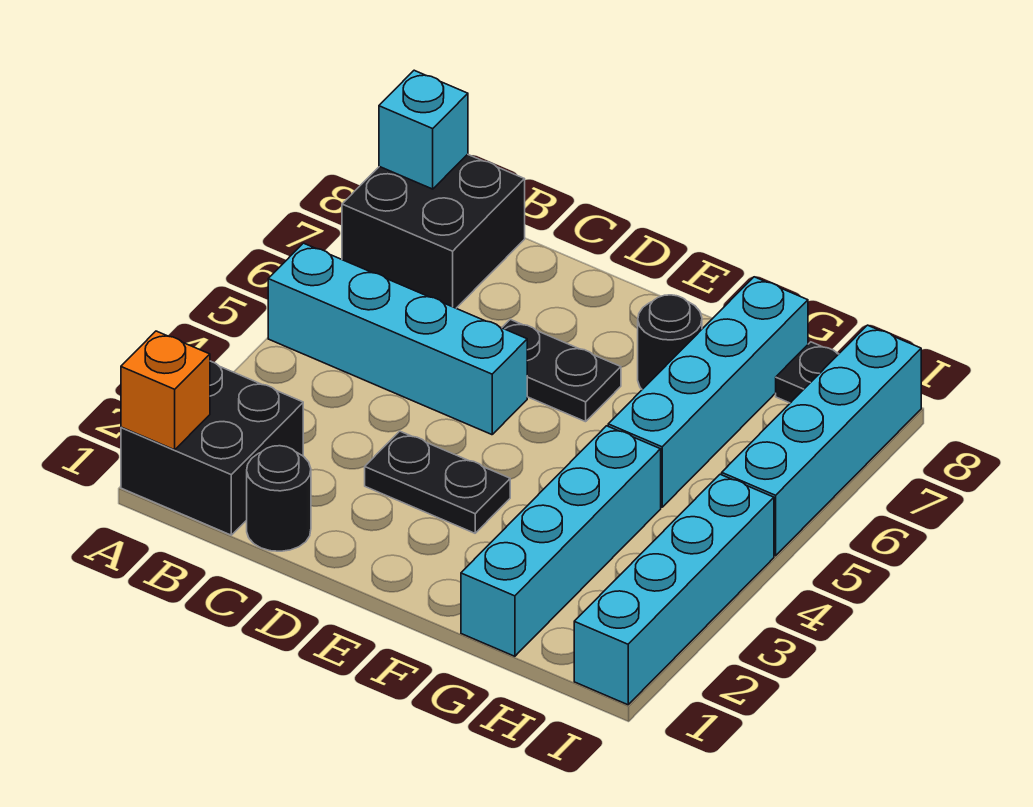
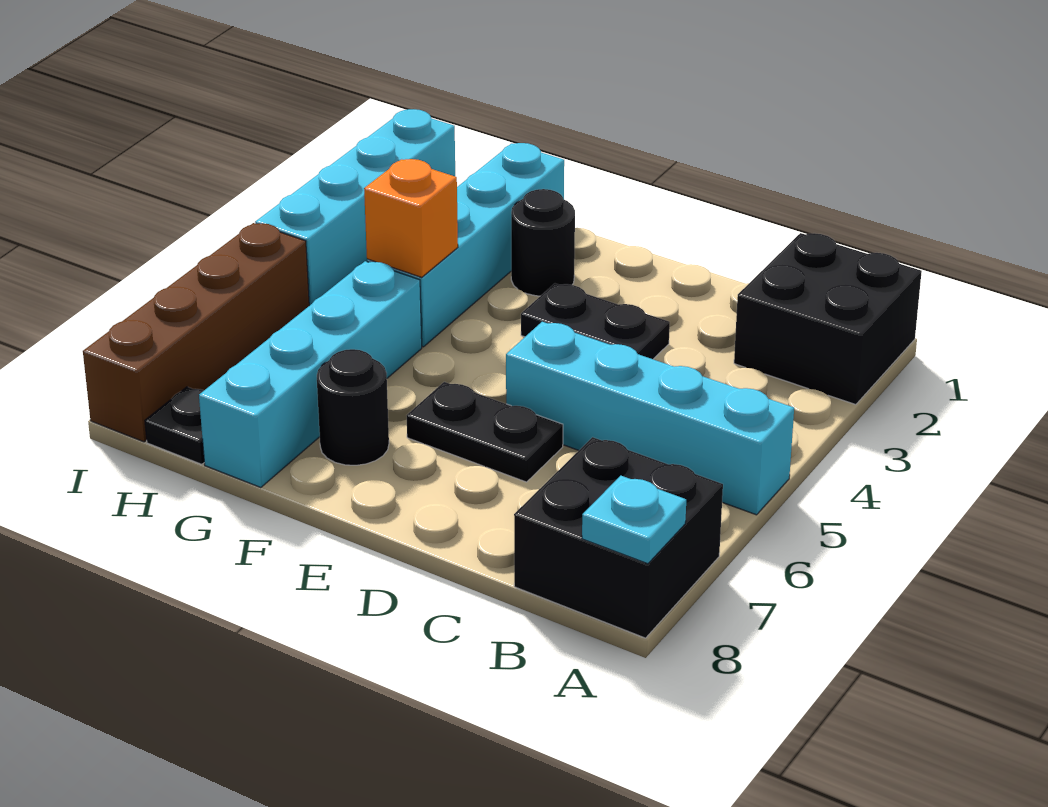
orange 1x1 brick [121,331,210,450] -> orange 1x1 brick moved to [364,159,458,277]
cyan 1x1 brick [379,70,468,189] -> cyan 1x1 plate [582,476,686,564]
black 1x1 round brick [247,446,311,551] -> black 1x1 round brick moved to [511,189,575,296]
cyan 1x4 brick [722,325,921,556] -> brown 1x4 brick [83,223,309,442]

